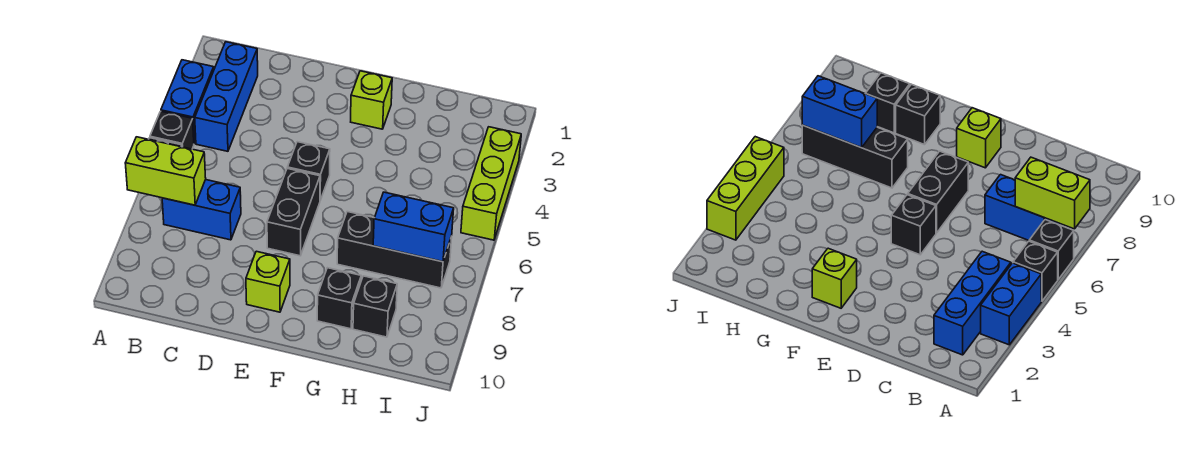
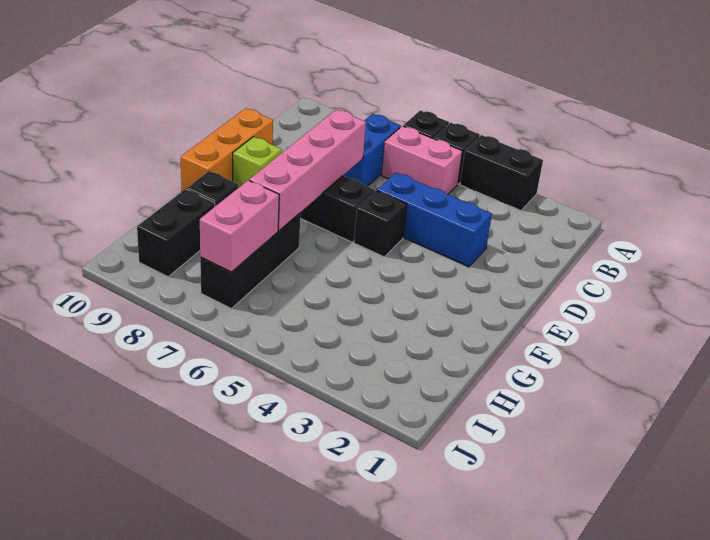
blue 1x2 brick [161,60,214,143] -> black 1x2 brick [460,135,543,210]
lime 1x2 brick [125,137,206,205] -> none
blue 1x3 brick [195,42,258,151] -> blue 1x3 brick moved to [377,173,492,267]
none -> pink 1x2 brick [382,126,462,194]
none -> pink 1x4 brick [249,109,366,231]
none -> orange 1x3 brick [181,108,273,191]
lime 1x1 brick [351,71,392,129] -> none
blue 1x2 brick [373,192,454,262] -> pink 1x2 brick [200,180,279,272]
black 1x1 brick [353,276,397,337] -> black 1x2 brick [137,189,215,277]
lime 1x3 brick [461,127,521,240] -> none

